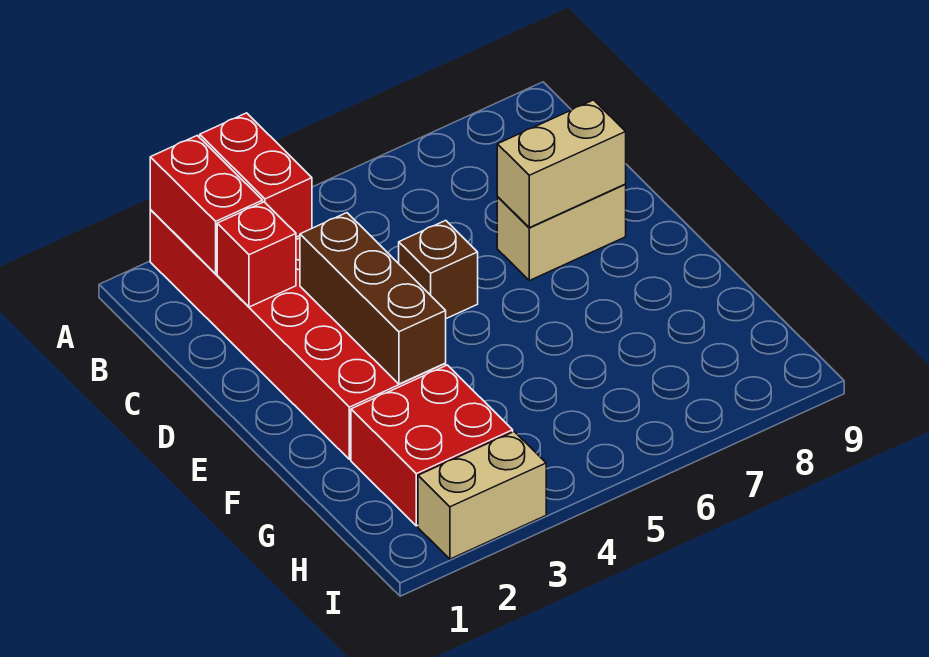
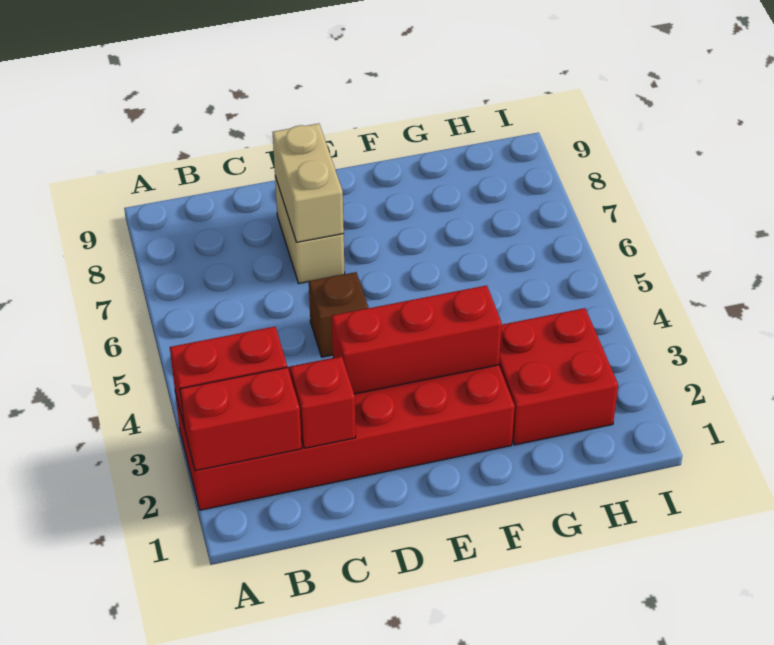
brown 1x3 brick [300,213,446,384] -> red 1x3 brick [332,285,502,394]
tan 1x2 brick [418,432,546,559] -> none

